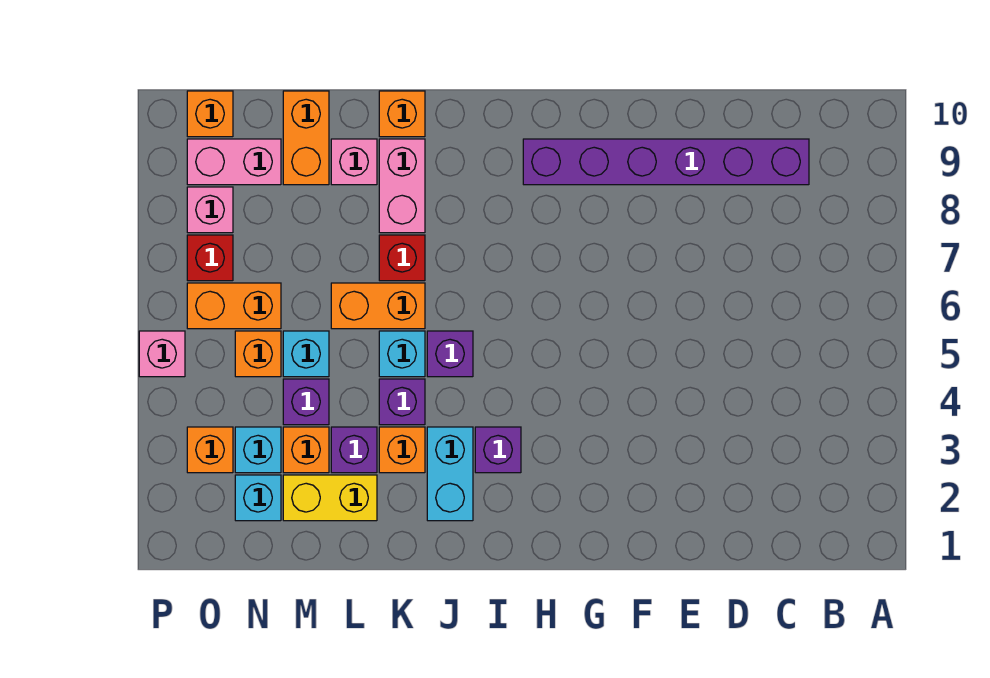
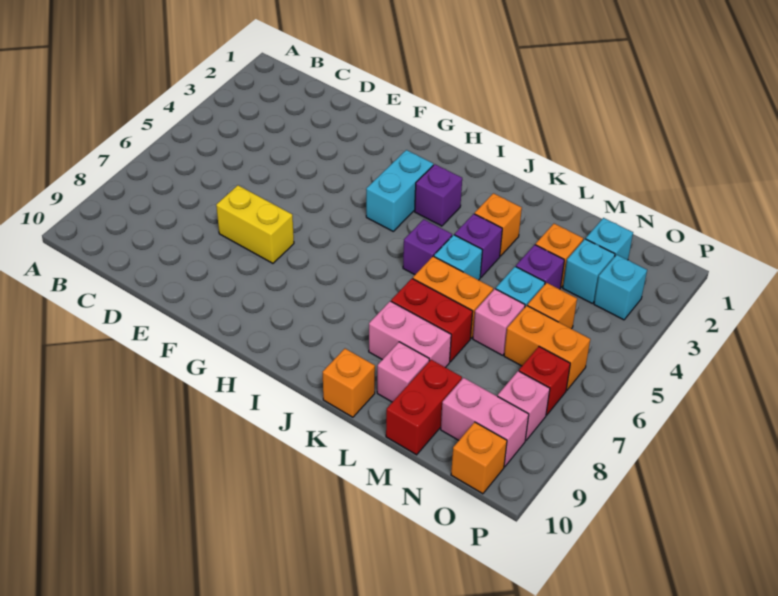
purple 1x6 brick [523,139,809,185] -> none
cyan 1x2 brick [427,427,473,521] -> cyan 1x2 brick moved to [366,150,433,231]
red 1x1 brick [379,235,425,281] -> red 1x2 brick [391,278,473,362]
pink 1x2 brick [379,139,425,233] -> pink 1x2 brick turned to [369,301,451,368]
yellow 1x2 brick [283,475,377,521] -> yellow 1x2 brick moved to [216,185,294,263]
purple 1x1 brick [331,427,377,473] -> none
orange 1x2 brick [283,91,329,185] -> red 1x2 brick [386,360,462,455]
orange 1x1 brick [187,427,233,473] -> cyan 1x1 brick [594,255,647,320]
pink 1x1 brick [139,331,185,377] -> pink 1x1 brick moved to [473,289,525,355]

